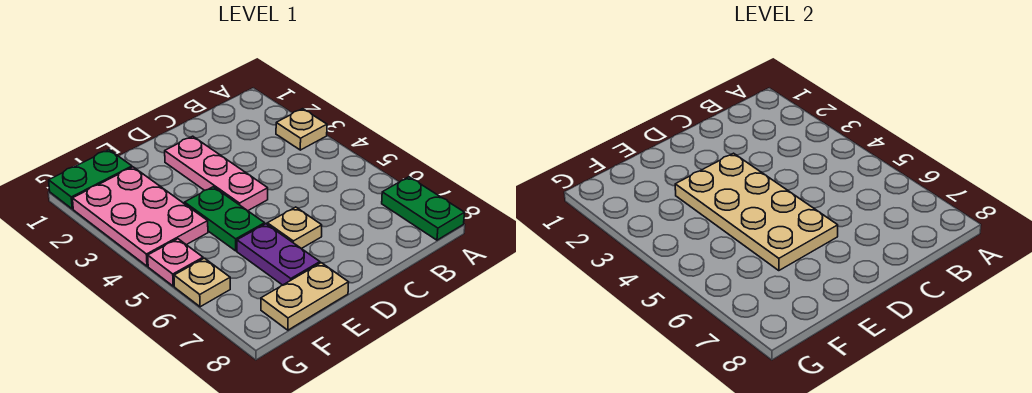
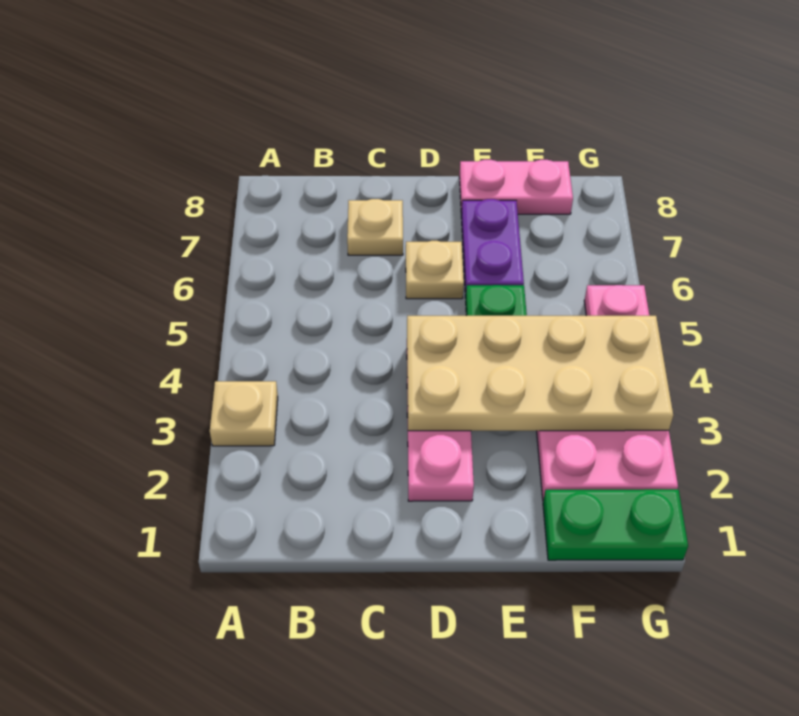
green 1x2 plate [382,177,464,240] -> none
tan 2x4 plate [675,153,838,271] -> tan 2x4 plate turned to [407,315,673,431]
tan 1x2 plate [261,263,349,330] -> pink 1x2 plate [459,160,573,214]
tan 1x1 plate [174,258,230,307] -> tan 1x1 plate moved to [347,199,403,255]

